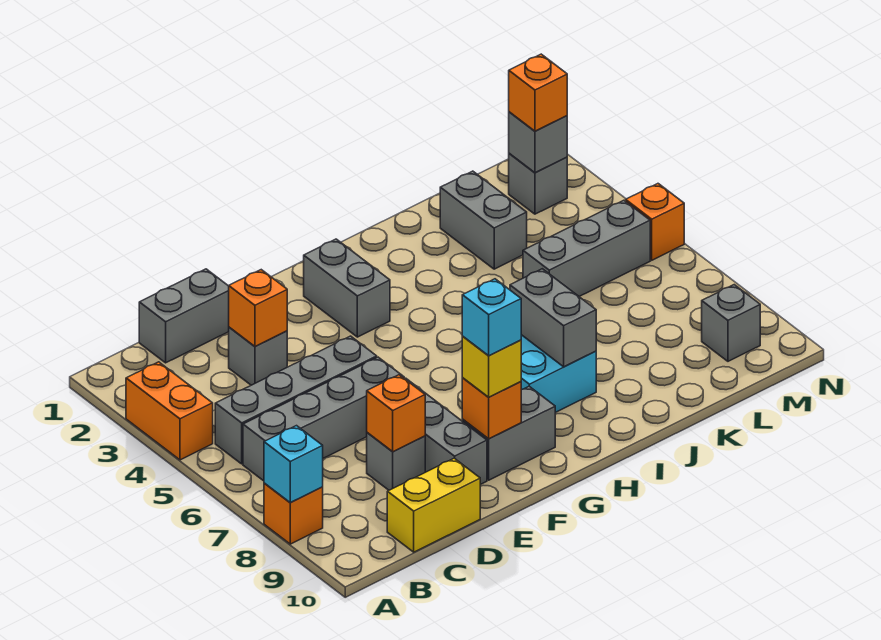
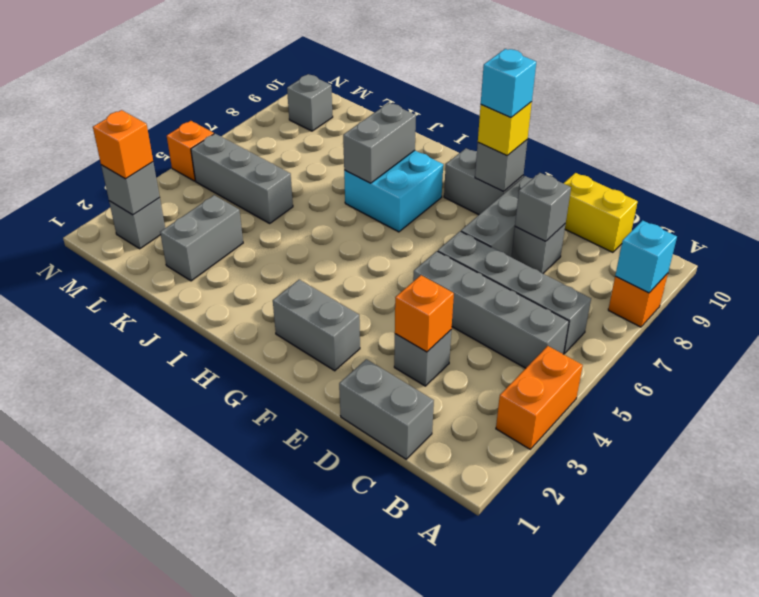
orange 1x1 brick [367,375,425,452] -> grey 1x1 brick [515,173,571,241]
orange 1x1 brick [462,378,521,439] -> grey 1x1 brick [475,140,527,192]
grey 1x2 brick [304,239,390,337] -> grey 1x2 brick turned to [273,280,360,371]

